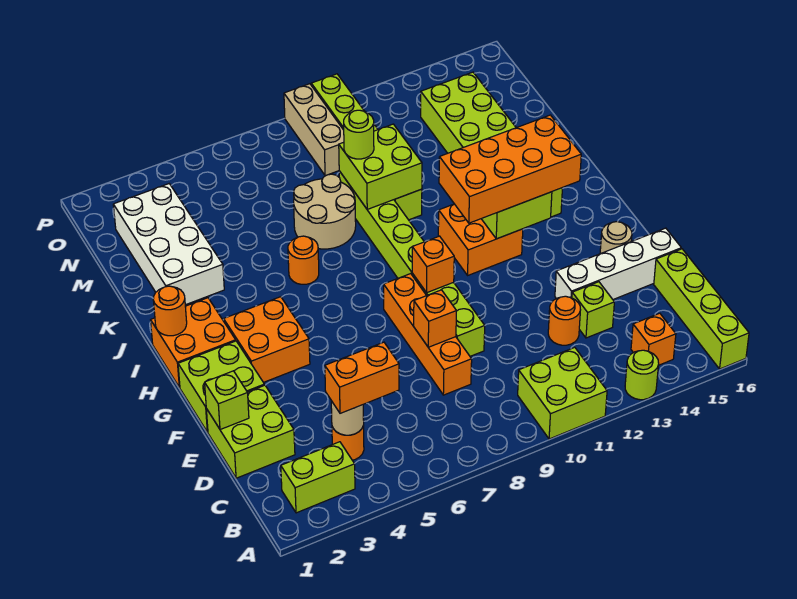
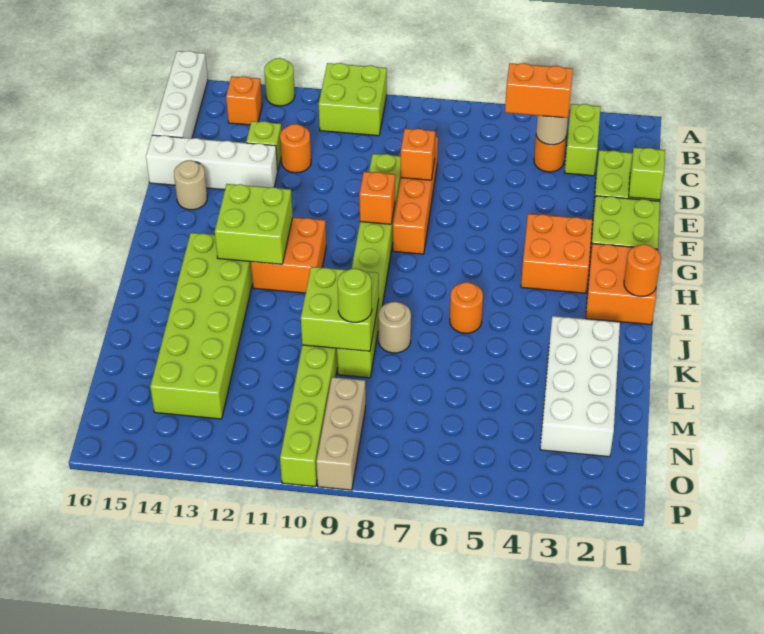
lime 1x4 brick [654,249,749,369] -> white 1x4 brick [152,51,208,138]
lime 1x2 brick [281,442,355,513] -> lime 1x2 brick turned to [564,104,601,176]
orange 2x4 brick [439,115,581,223] -> none
tan 2x2 round brick [294,174,356,249] -> tan 1x1 round brick [378,302,411,353]

